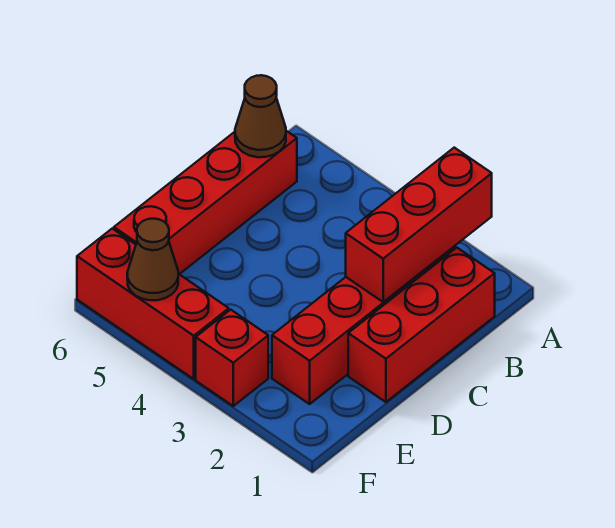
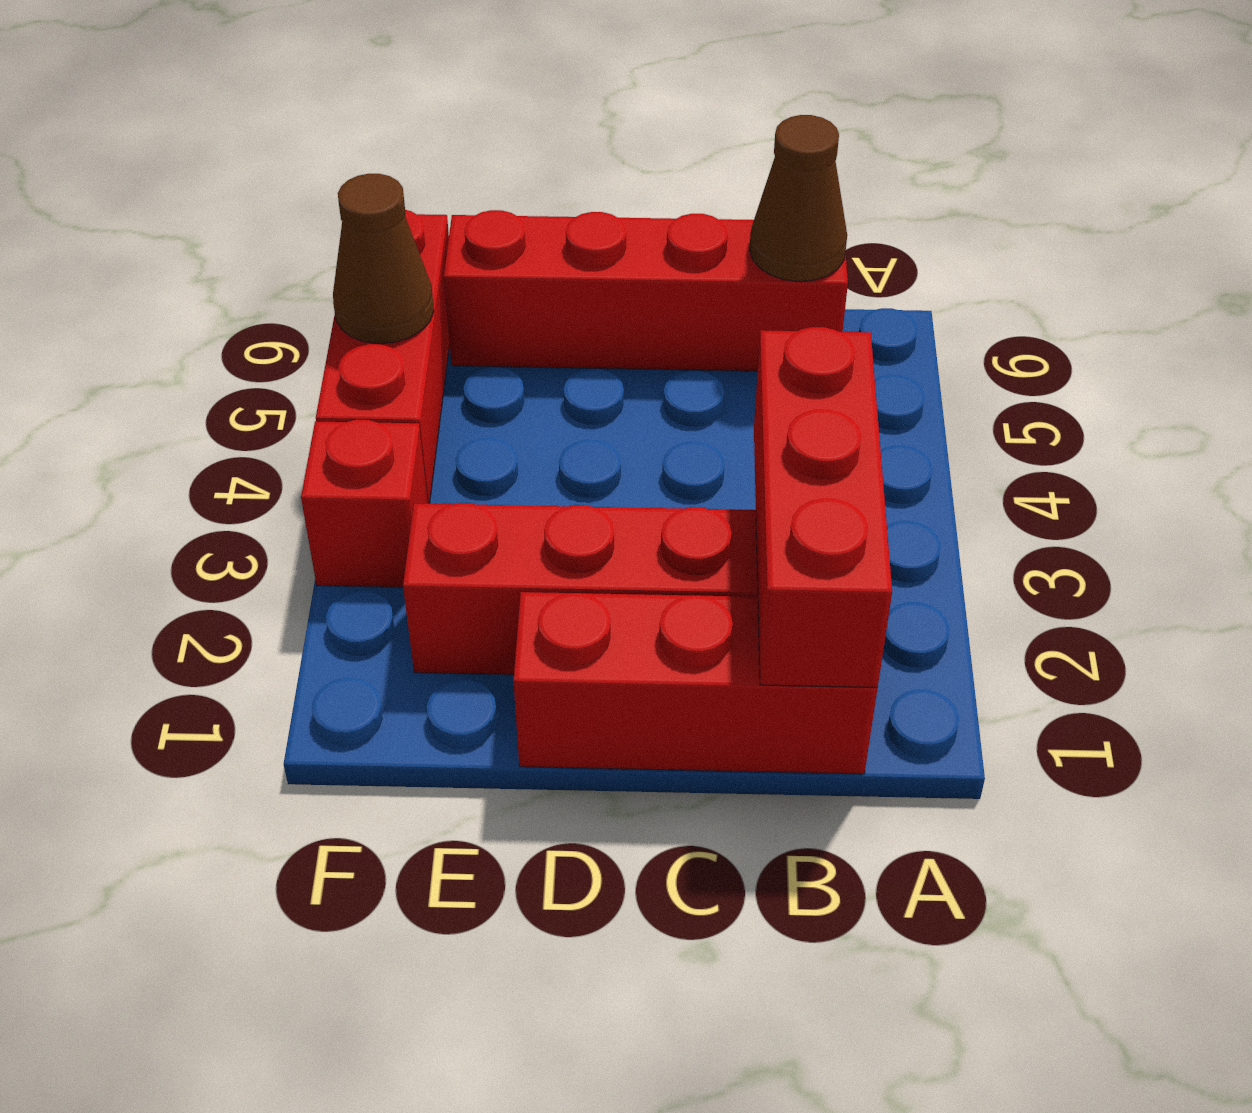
red 1x3 brick [346,148,492,302] -> red 1x3 brick turned to [754,327,892,687]

